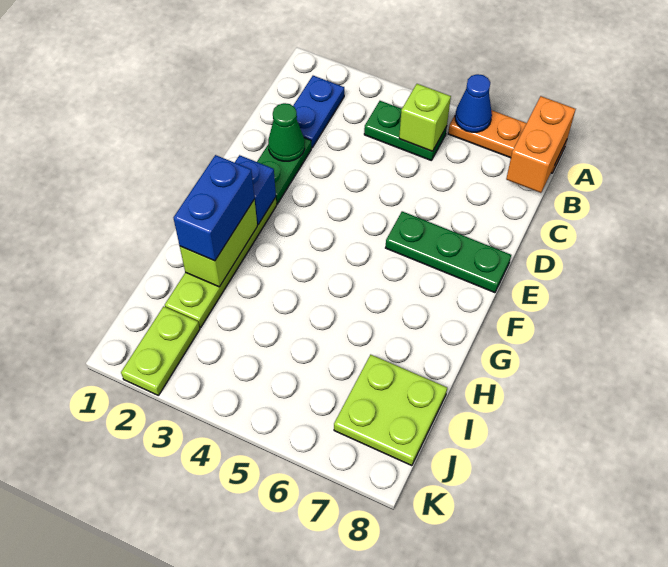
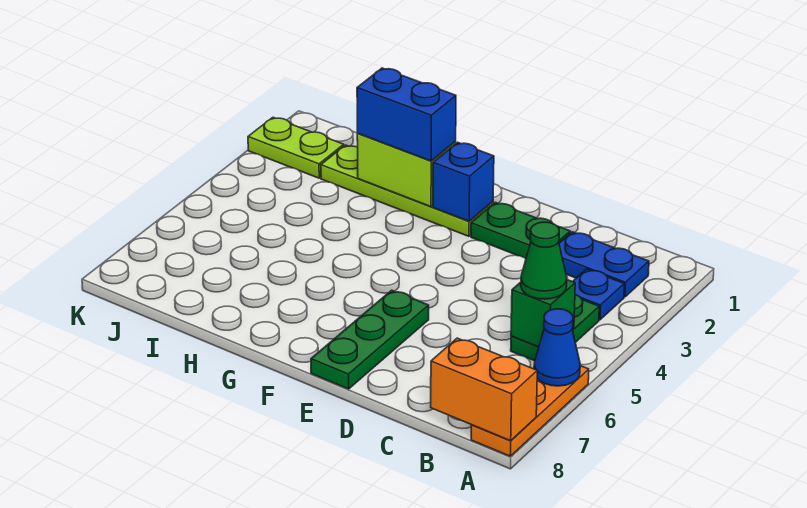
none -> blue 1x1 plate [573,269,624,320]
lime 1x1 brick [399,84,451,151] -> green 1x1 brick [511,280,575,347]
green 1x1 cone [268,103,305,161] -> green 1x1 cone moved to [521,222,567,299]
lime 2x2 plate [334,355,447,466] -> none

